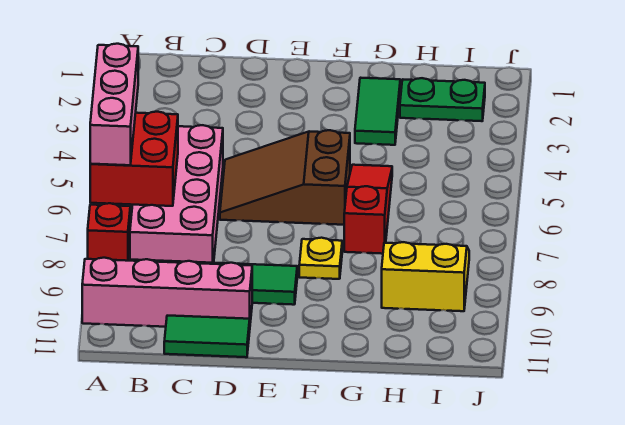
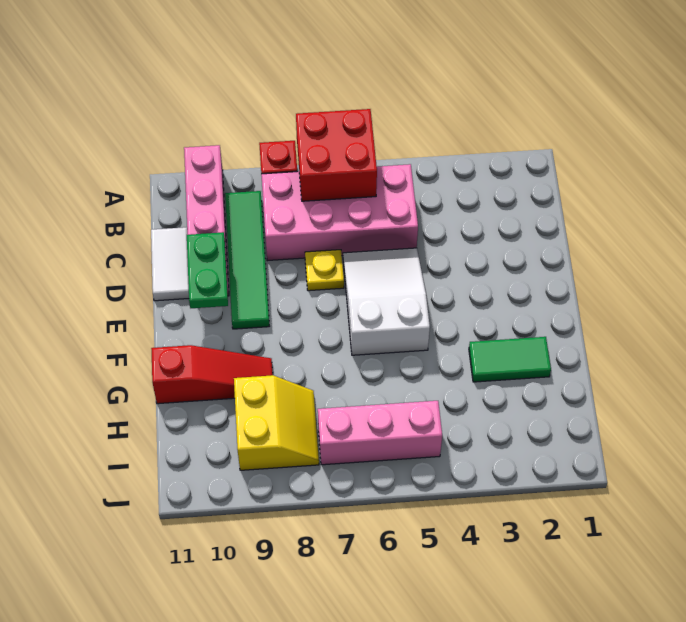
pink 1x3 brick [90,44,138,165] -> pink 1x3 brick moved to [318,401,442,465]
green 1x2 tile [164,316,250,357] -> white 1x2 tile [151,227,189,301]
brown 2x3 slope [220,130,350,225] -> white 2x3 slope [343,248,430,355]
yellow 1x1 plate [299,238,342,279] -> yellow 1x1 plate moved to [305,250,344,291]
red 1x3 slope [344,165,392,254] -> red 1x3 slope moved to [151,345,273,404]
green 1x2 plate [400,78,485,121] -> green 1x2 plate moved to [187,232,228,308]

